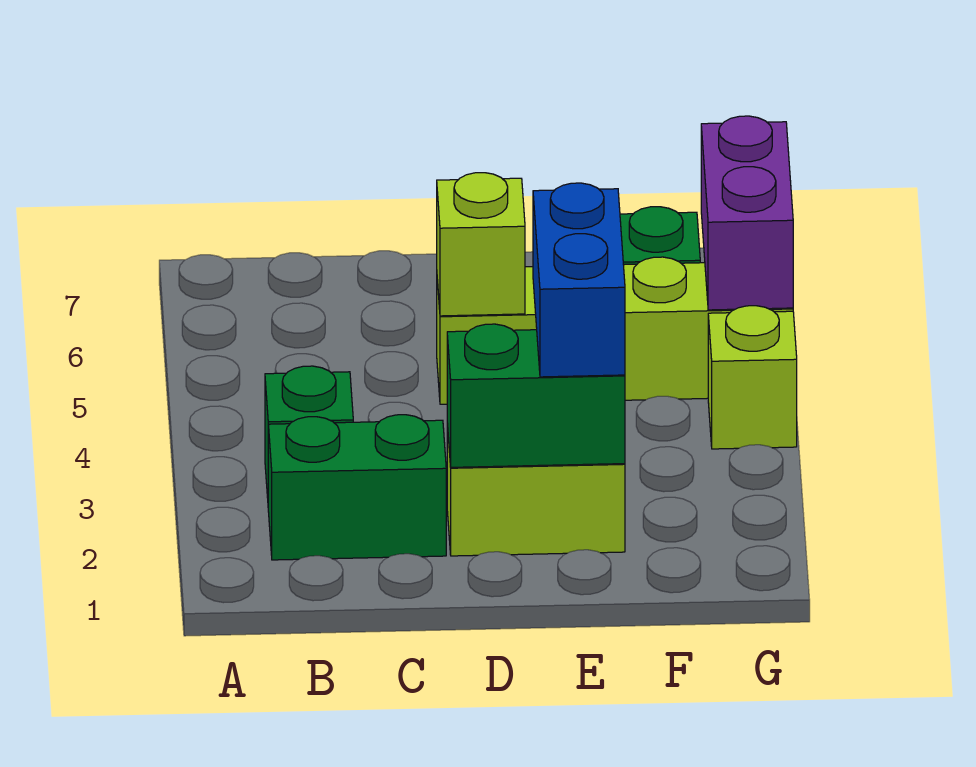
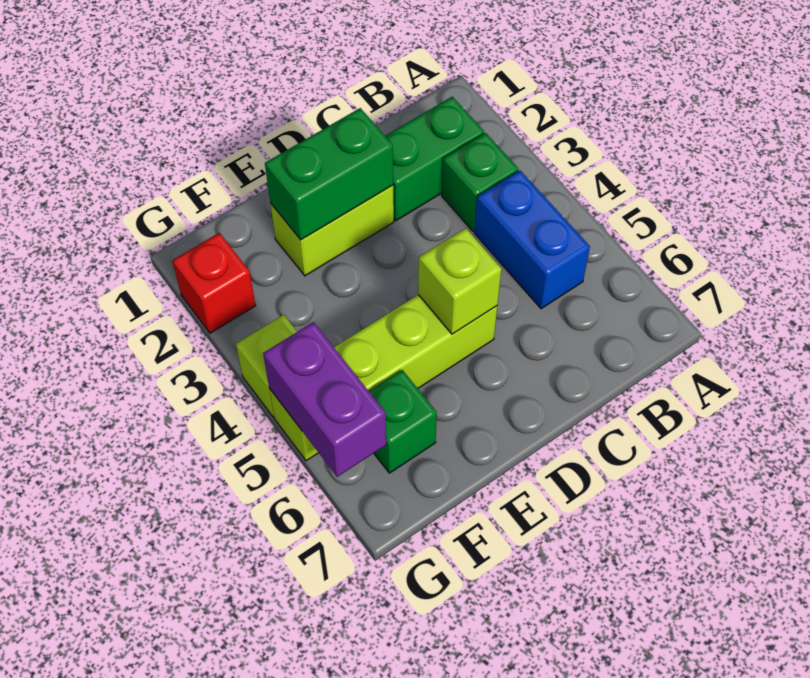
blue 1x2 brick [533,183,625,377] -> blue 1x2 brick moved to [474,171,590,309]
none -> red 1x1 brick [172,233,256,333]

